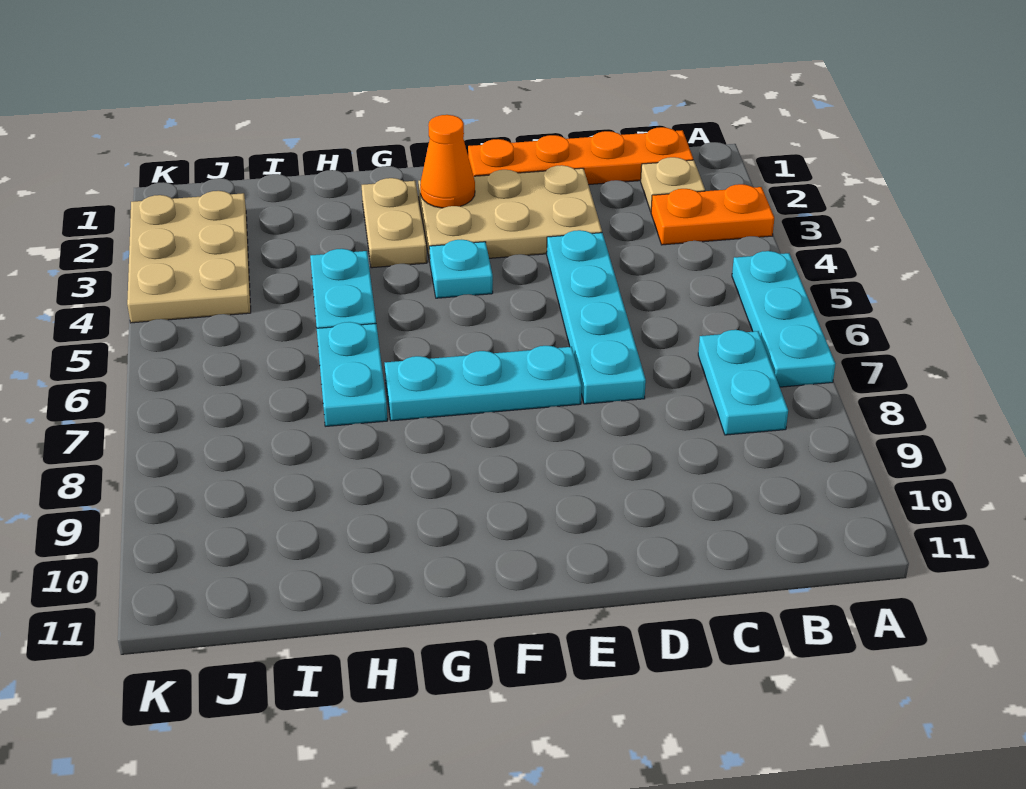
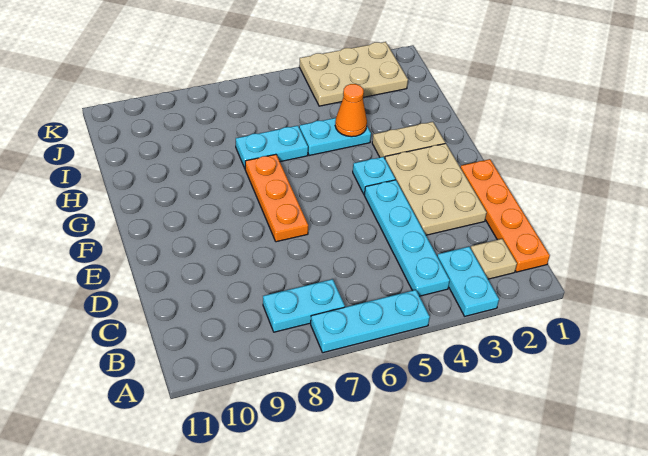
orange 1x2 plate [651,184,774,245] -> cyan 1x2 plate [437,247,499,316]
cyan 1x4 plate [547,230,646,404] -> cyan 1x4 plate turned to [364,180,450,296]
cyan 1x3 plate [385,346,582,421] -> orange 1x3 plate [245,154,308,242]
orange 1x1 cone [420,115,475,208] -> orange 1x1 cone moved to [335,84,367,137]

